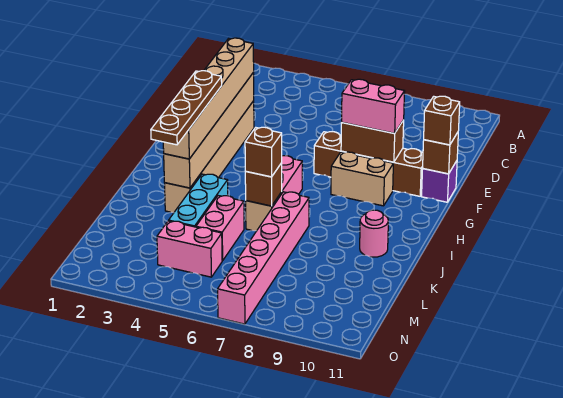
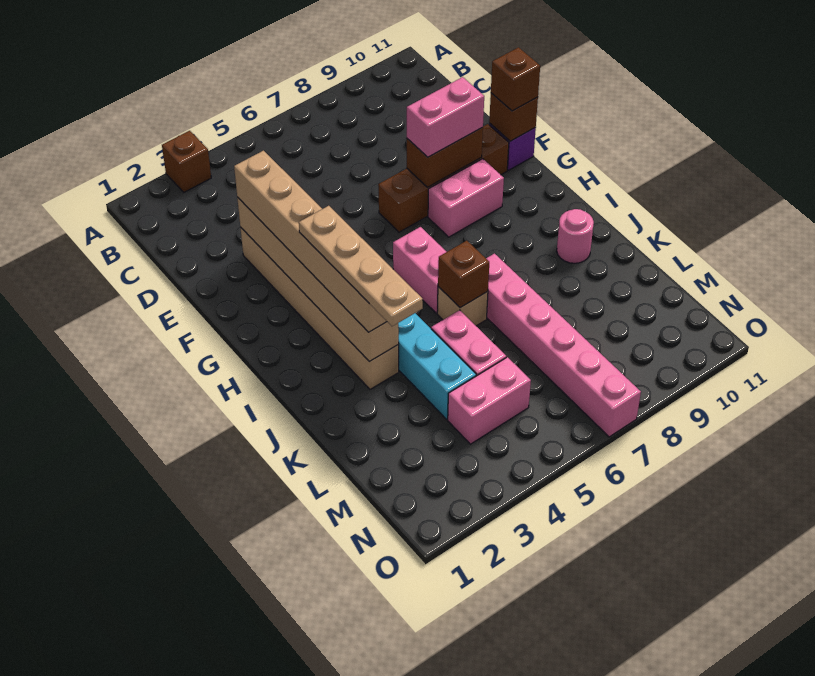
tan 1x2 brick [331,152,393,206] -> pink 1x2 brick [428,159,504,237]
brown 1x4 plate [151,71,222,145] -> tan 1x4 plate [299,206,423,326]
brown 1x1 brick [245,127,282,177] -> brown 1x1 brick moved to [162,131,211,192]

